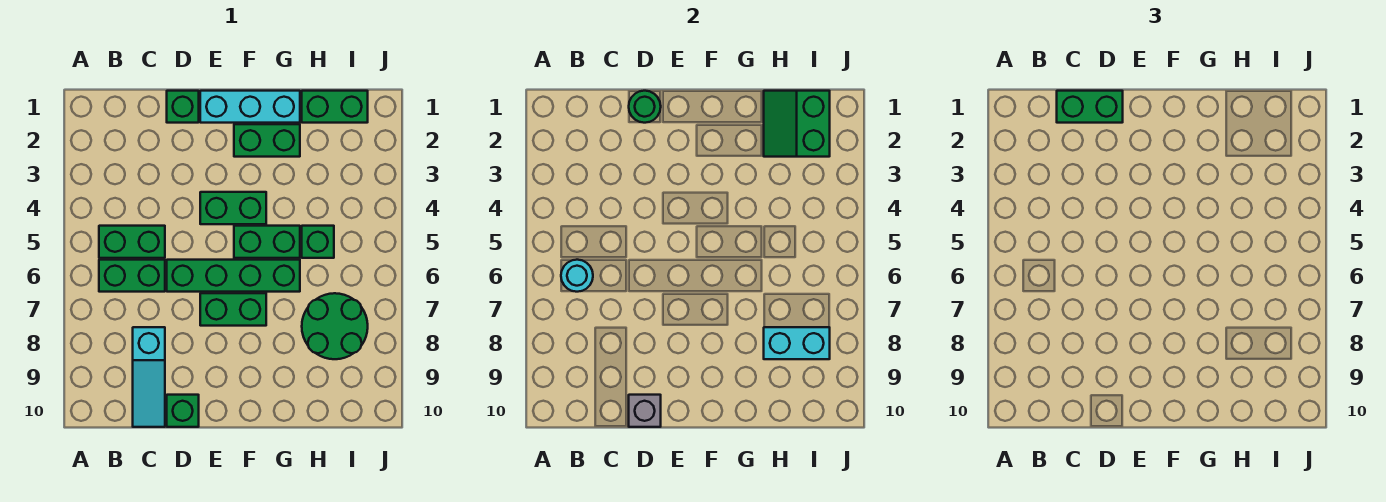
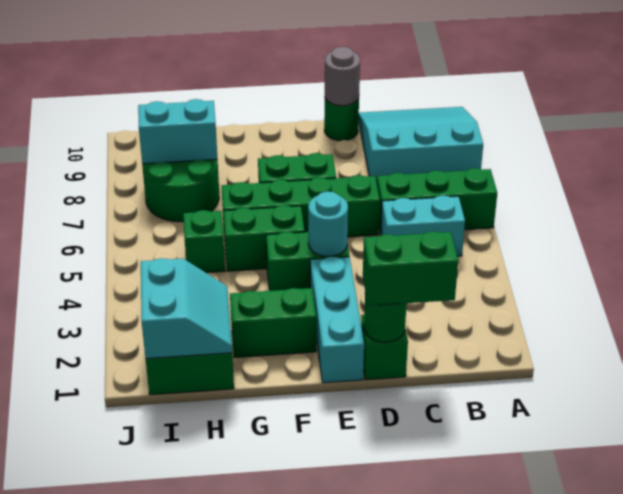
green 1x2 brick [99,226,165,258] -> cyan 1x2 brick [381,196,465,257]
green 1x2 brick [99,260,165,292] -> green 1x3 brick [377,168,497,235]
cyan 1x1 round brick [561,260,593,292] -> cyan 1x1 round brick moved to [308,191,348,256]
cyan 1x3 slope [133,327,165,427] -> cyan 3x3 slope [359,107,483,182]
green 1x1 brick [167,395,199,427] -> green 1x1 round brick [324,99,359,141]
grey 1x1 brick [629,395,661,427] -> grey 1x1 round brick [325,47,360,106]
cyan 1x3 brick [200,91,300,123] -> cyan 1x3 brick turned to [310,257,364,383]
green 2x2 slope [764,91,830,157] -> cyan 2x2 slope [141,258,232,359]

